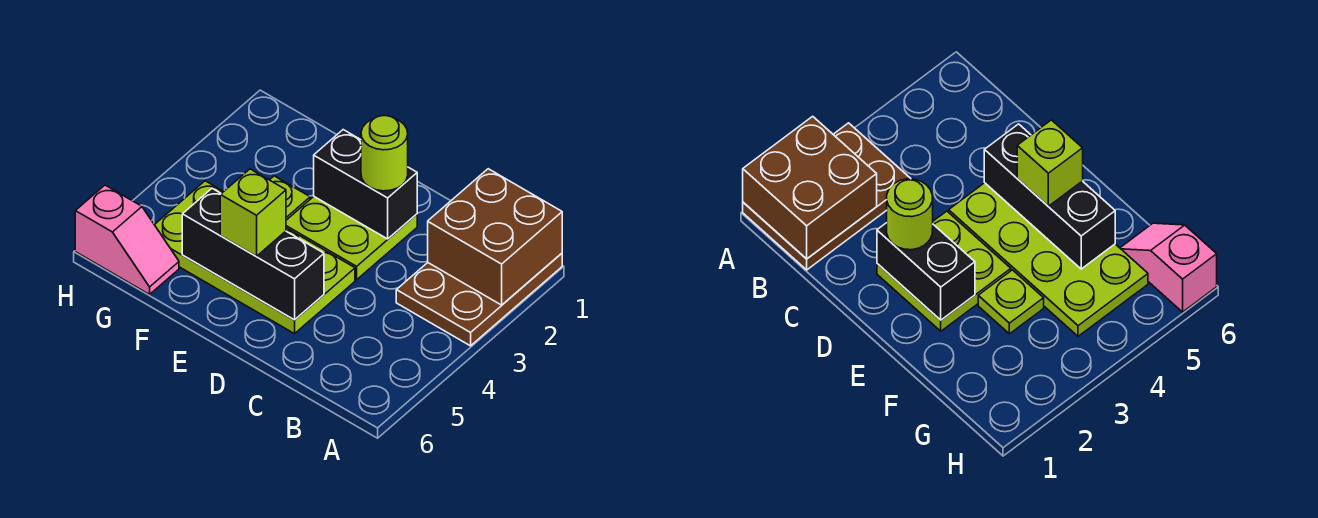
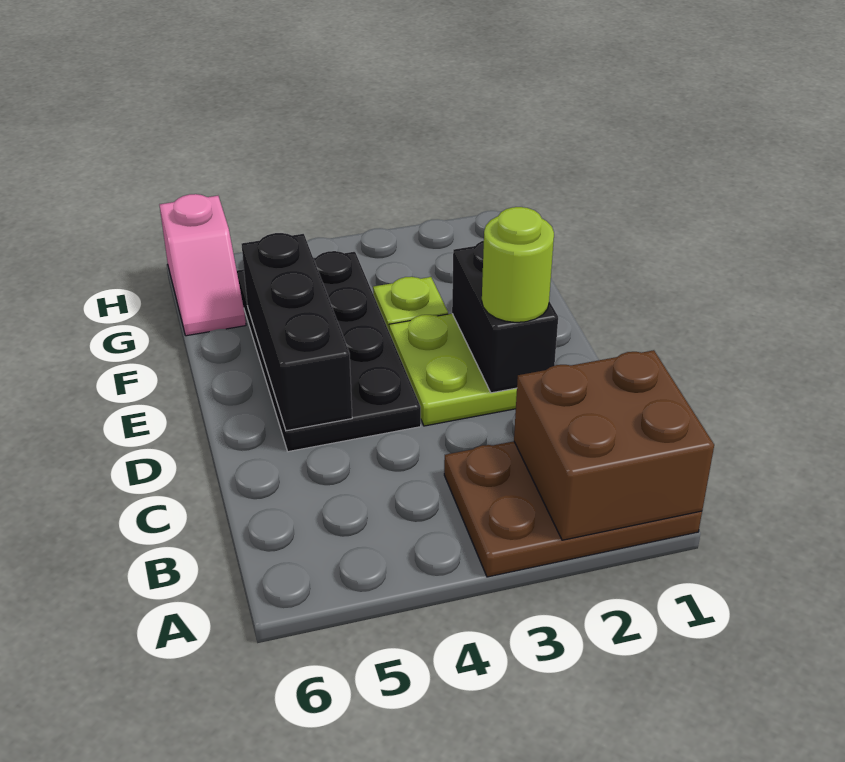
lime 2x4 plate [155,181,355,334] -> black 2x4 plate [237,251,421,452]
lime 1x1 brick [220,169,286,256] -> none

